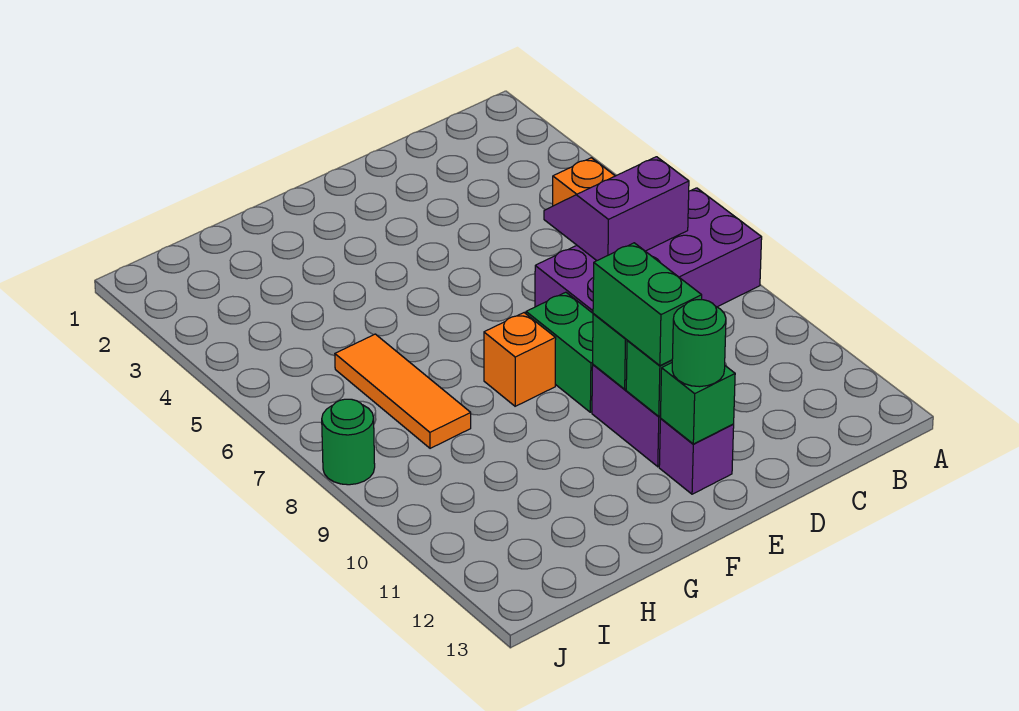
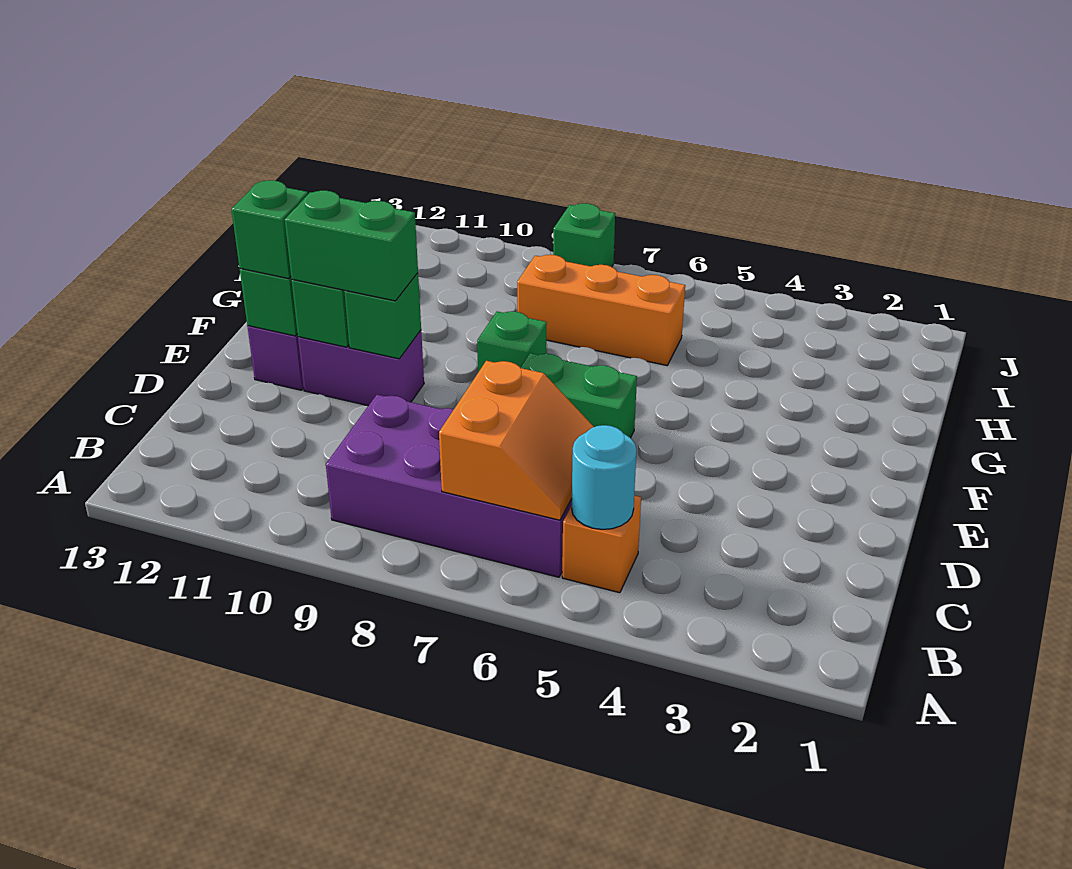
purple 2x4 brick [535,188,762,313] -> purple 2x4 brick turned to [326,395,572,577]
none -> cyan 1x1 round brick [571,425,637,529]
purple 2x2 slope [544,157,689,261] -> orange 2x2 slope [439,361,594,520]
green 1x2 brick [526,292,593,412] -> green 1x2 brick moved to [520,353,637,438]
green 1x1 round brick [672,300,726,387] -> green 1x1 brick [231,180,308,279]
orange 1x1 brick [484,313,556,406] -> green 1x1 brick [477,311,547,372]
orange 1x3 tile [335,334,471,448] -> orange 1x3 brick [517,255,685,365]
green 1x1 round brick [322,399,375,485] -> green 1x1 brick [553,203,615,267]

